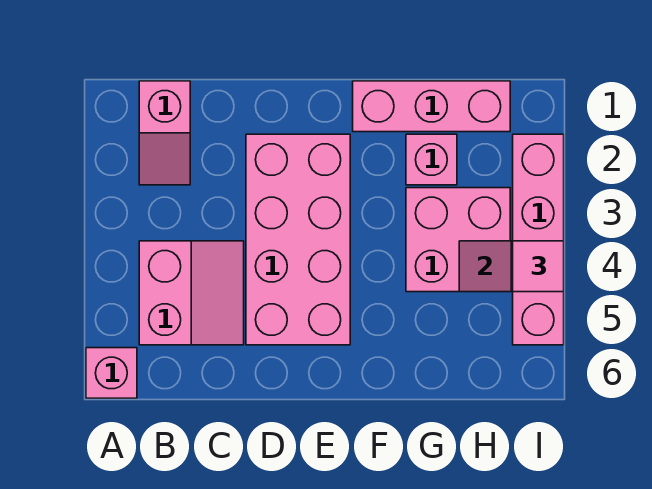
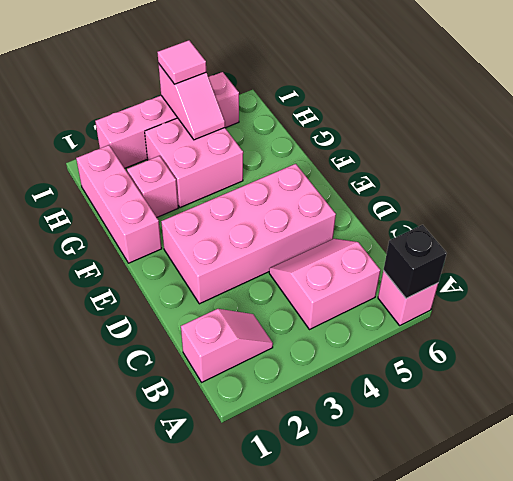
none -> black 1x1 brick [383,225,447,298]

